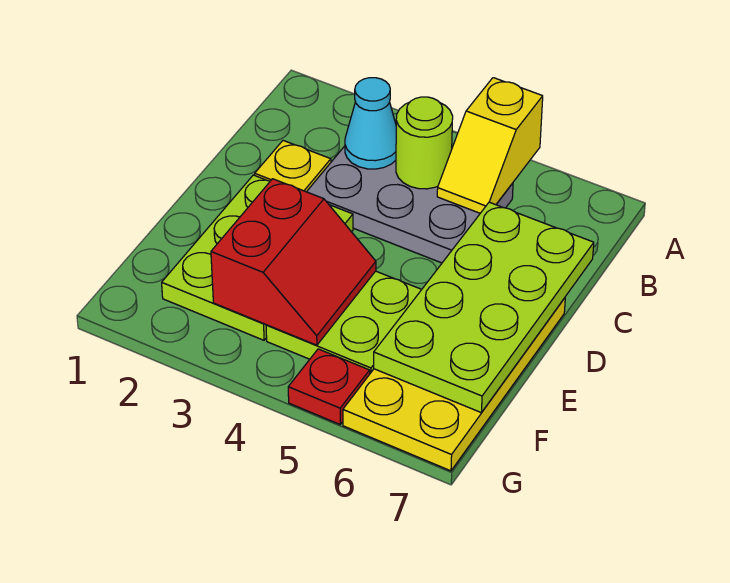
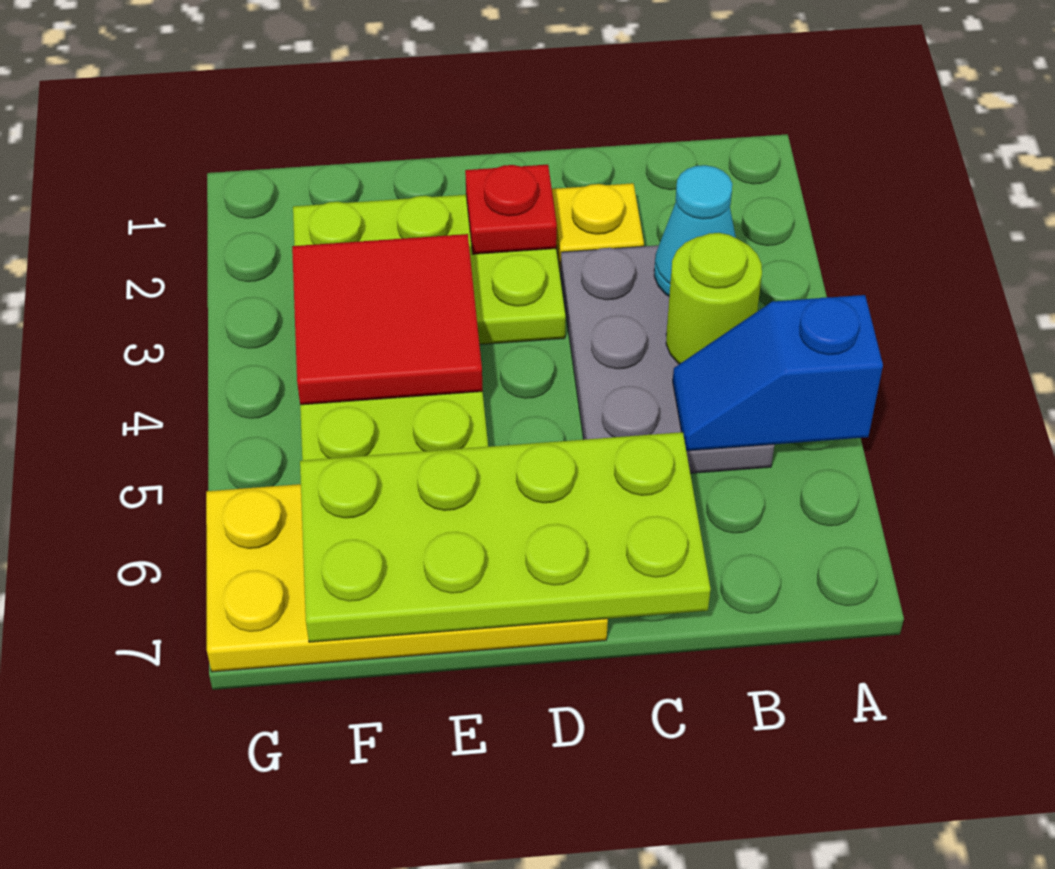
yellow 1x2 slope [437,78,543,213] -> blue 1x2 slope [673,295,883,451]
red 2x2 slope [211,179,376,345] -> red 2x2 tile [292,234,483,405]
red 1x1 plate [288,349,370,424] -> red 1x1 plate moved to [465,165,557,254]

